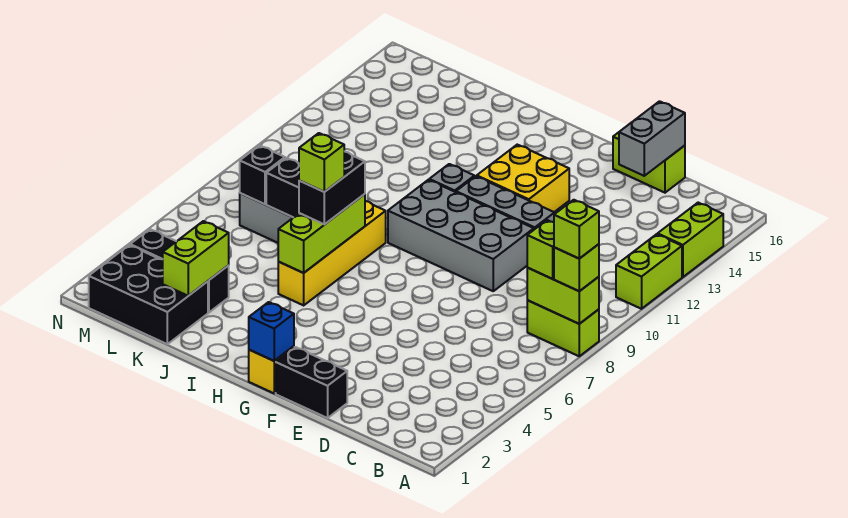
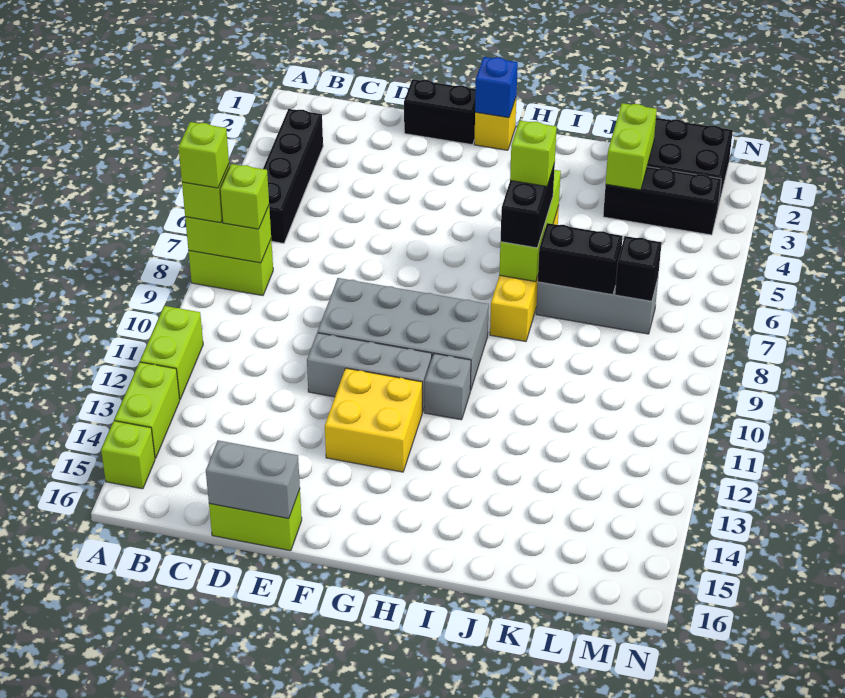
none -> lime 1x1 brick [101,421,155,489]
none -> black 1x4 brick [263,109,323,243]
grey 1x2 brick [619,101,685,176] -> grey 1x2 brick turned to [206,440,300,519]

